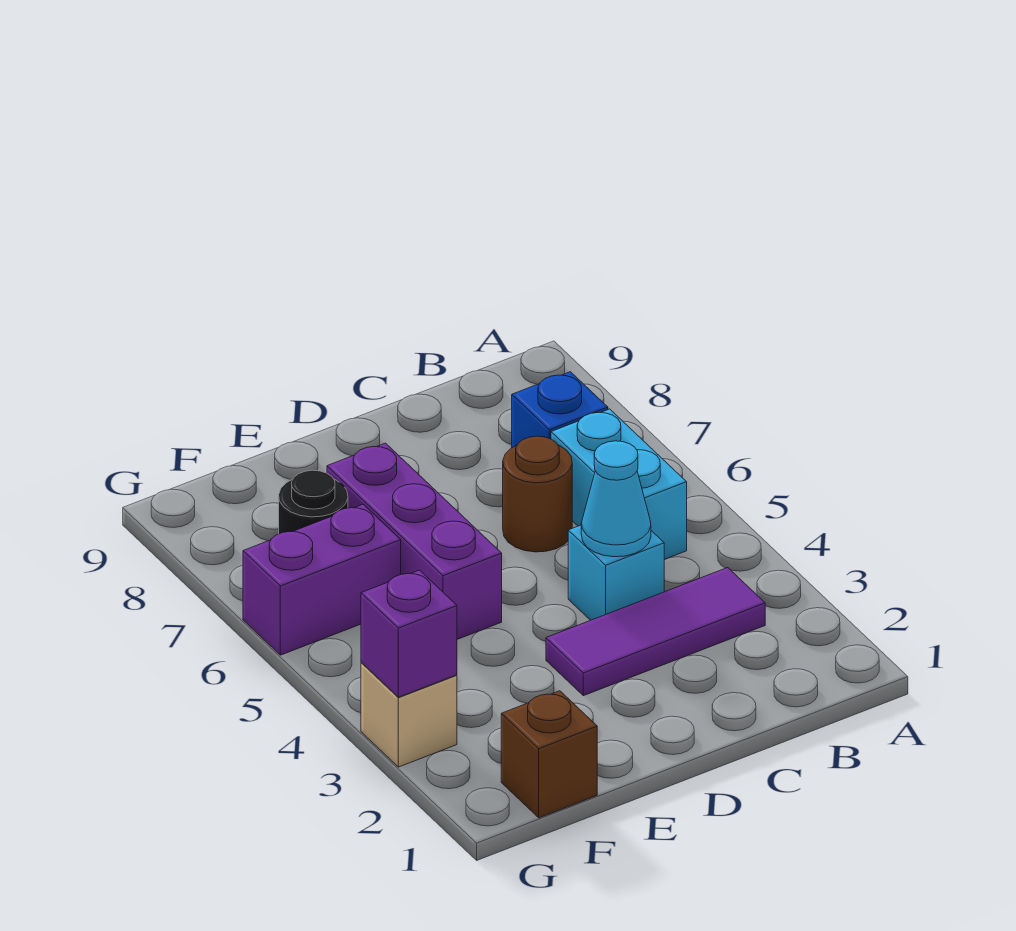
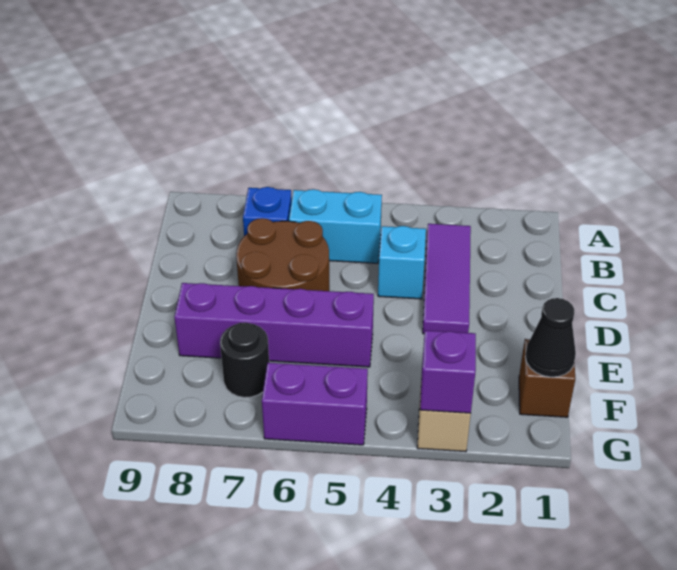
cyan 1x1 cone [581,441,651,557] -> none
brown 1x1 round brick [503,436,572,552] -> brown 2x2 round brick [236,218,329,291]
purple 1x3 brick [327,443,502,639] -> purple 1x4 brick [174,283,374,367]
none -> black 1x1 cone [525,298,576,377]
purple 1x2 brick [243,504,401,655] -> purple 1x2 brick turned to [262,363,368,445]

